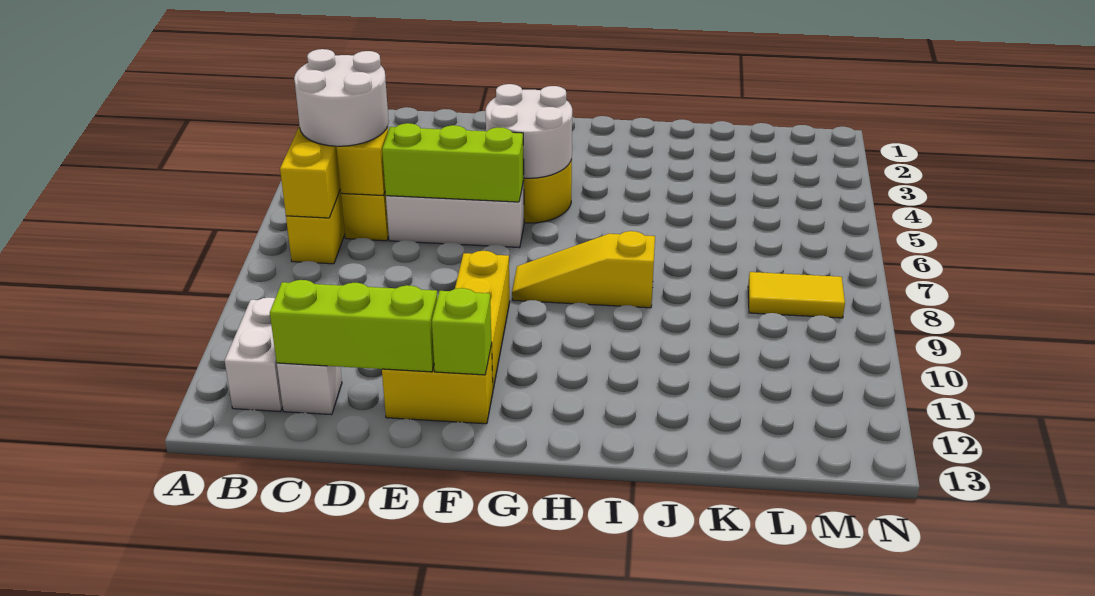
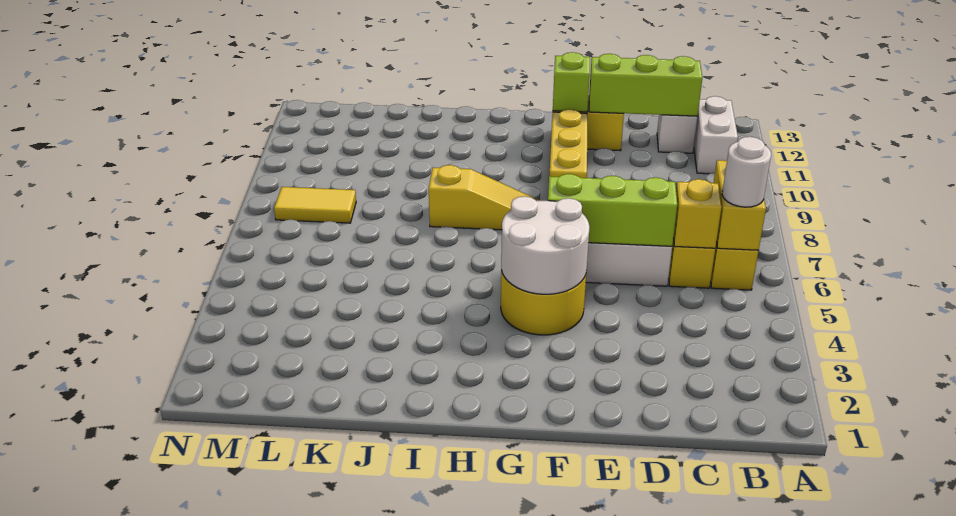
white 2x2 round brick [294,49,389,146] -> white 1x1 round brick [722,137,771,207]

